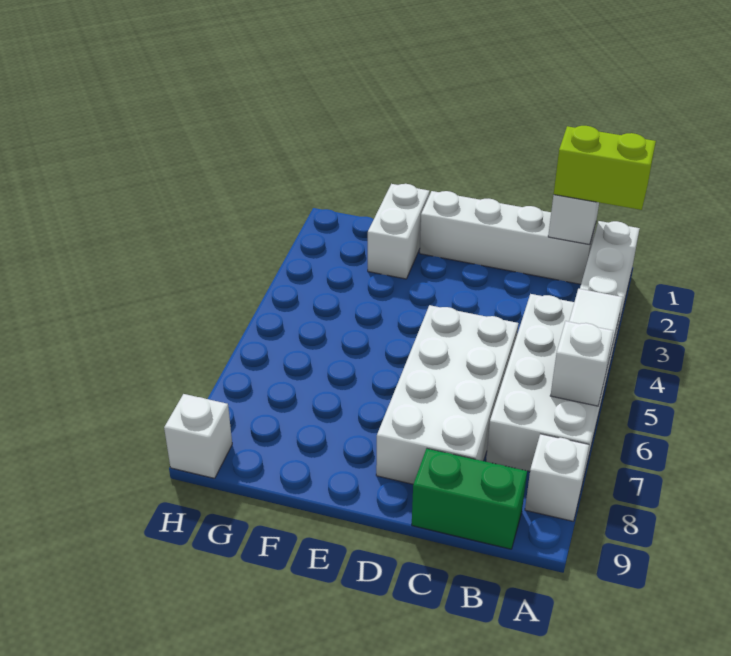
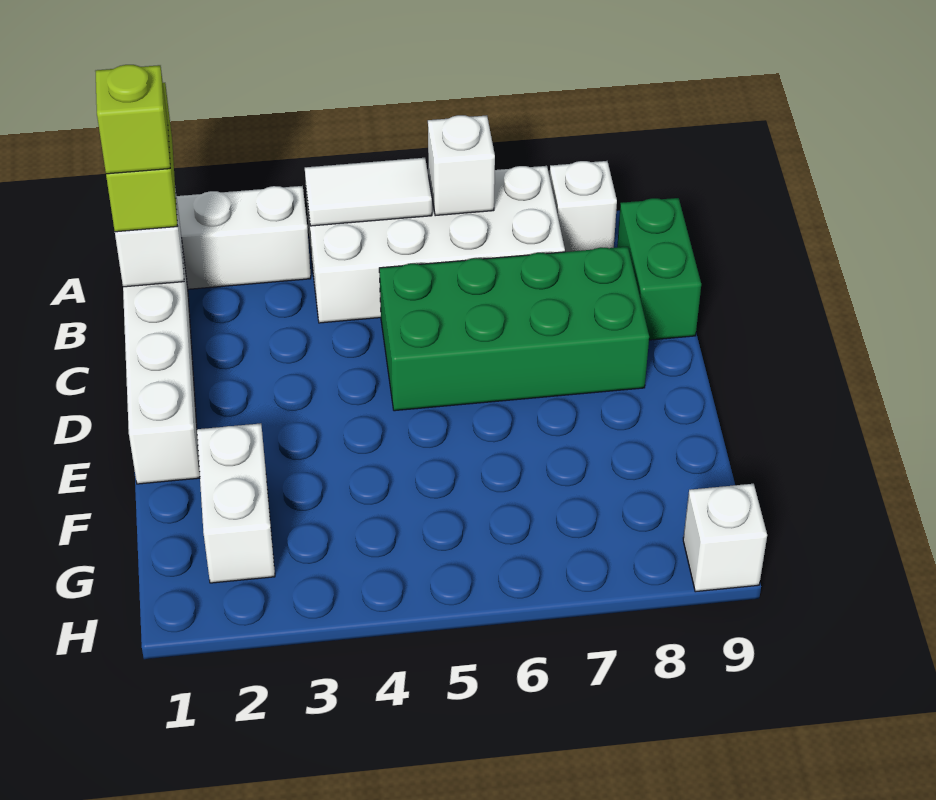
none -> lime 1x1 brick [95,65,170,174]
white 2x4 brick [376,305,519,484] -> green 2x4 brick [379,247,649,411]
white 1x2 brick [368,184,430,279] -> white 1x2 brick turned to [197,423,275,583]

